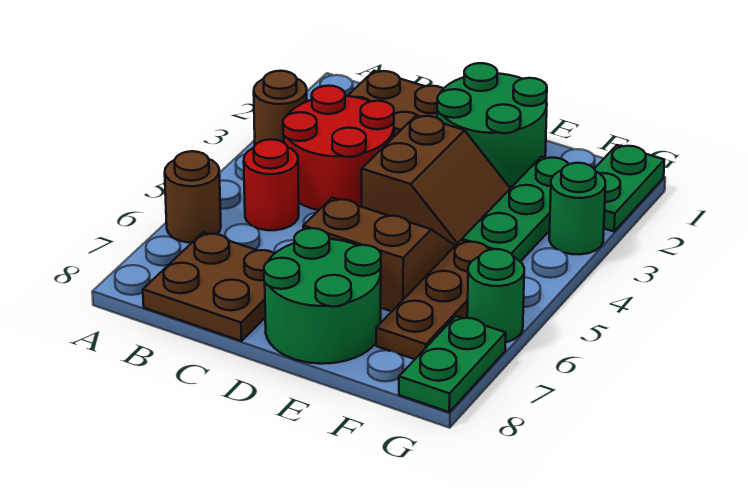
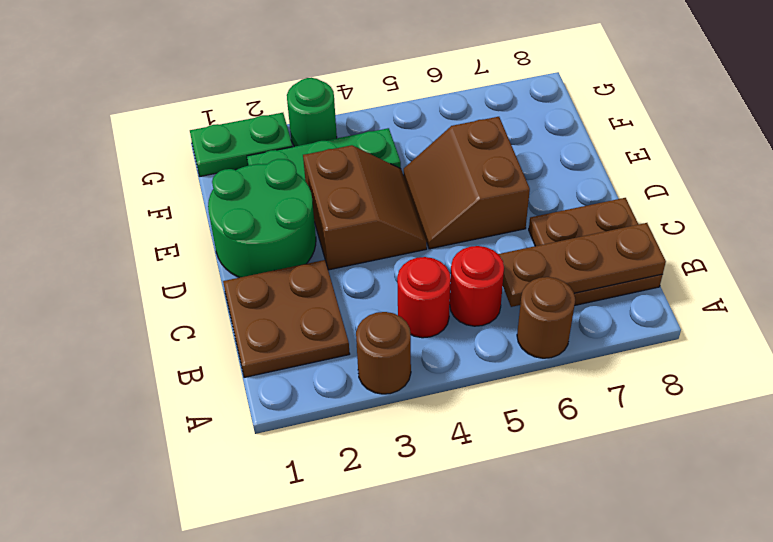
red 2x2 round brick [283,86,394,210] -> red 1x1 round brick [397,257,451,338]
brown 2x2 slope [362,115,510,246] -> brown 2x2 slope turned to [303,145,427,270]
green 2x2 round brick [264,228,381,364] -> none
brown 1x3 plate [376,240,490,359] -> brown 1x3 plate moved to [498,223,666,307]
green 1x1 round brick [467,249,524,342] -> none
green 1x2 plate [399,316,506,412] -> none

